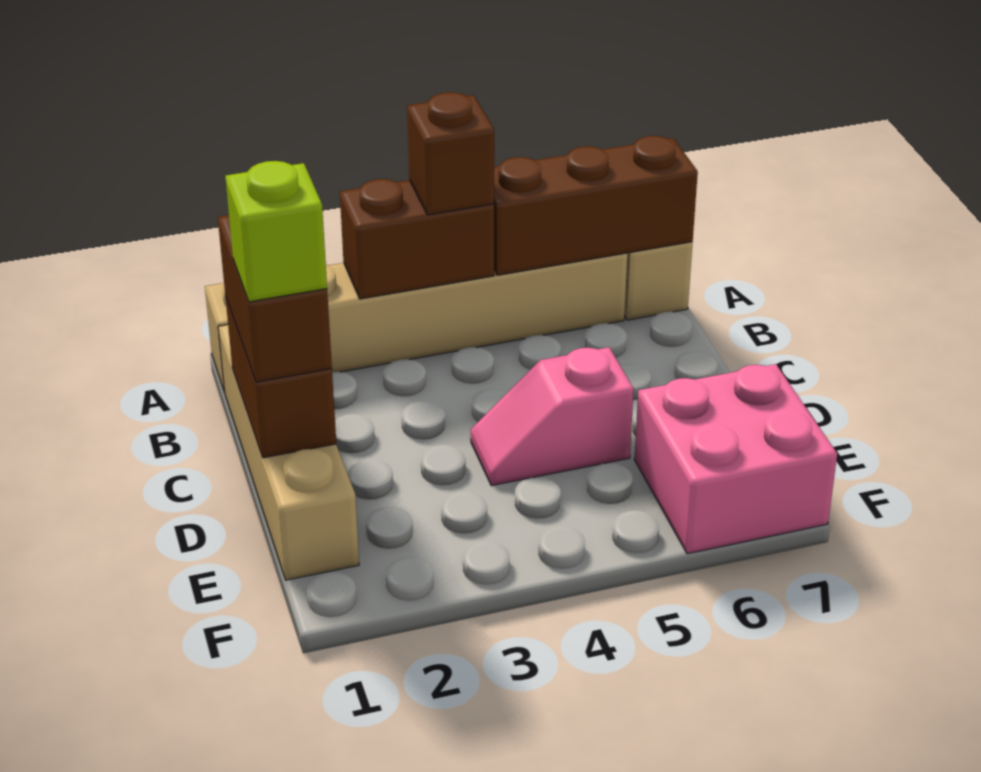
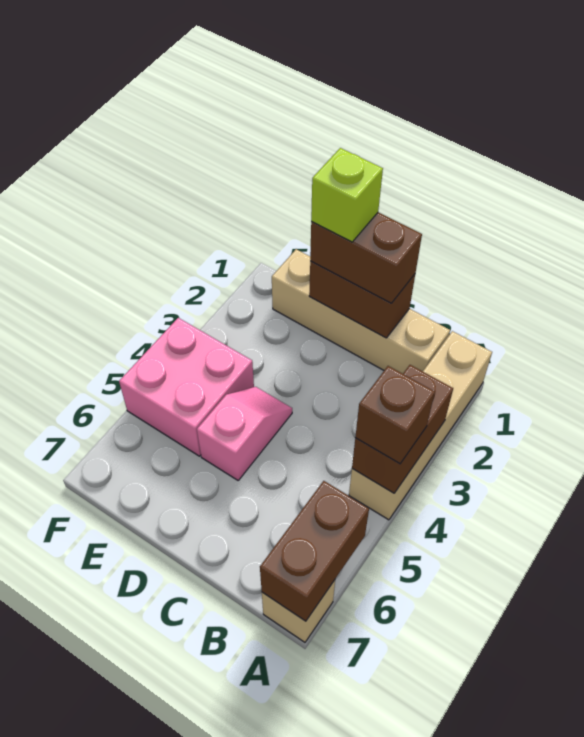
tan 1x6 brick [205,253,627,393] -> tan 1x4 brick [349,331,492,520]
brown 1x3 brick [494,136,698,275] -> brown 1x2 brick [260,481,369,621]
pink 2x2 brick [634,364,837,554] -> pink 2x2 brick moved to [119,318,254,456]

